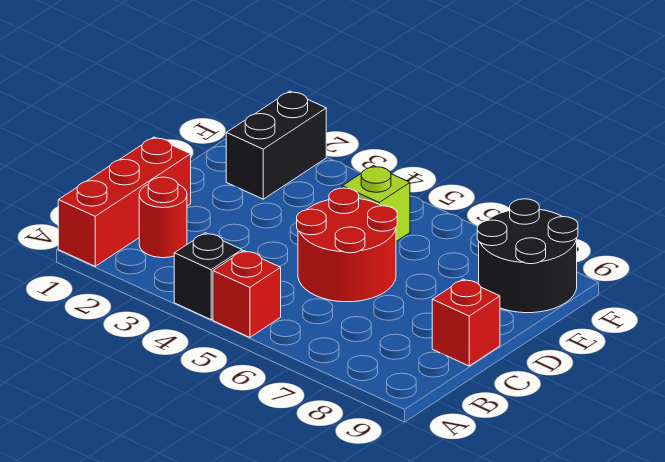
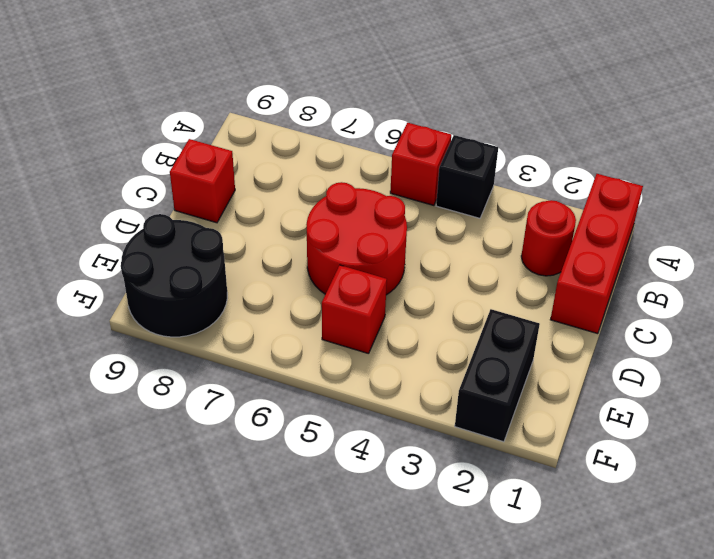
lime 1x1 brick [342,166,410,241] -> red 1x1 brick [322,265,387,354]

